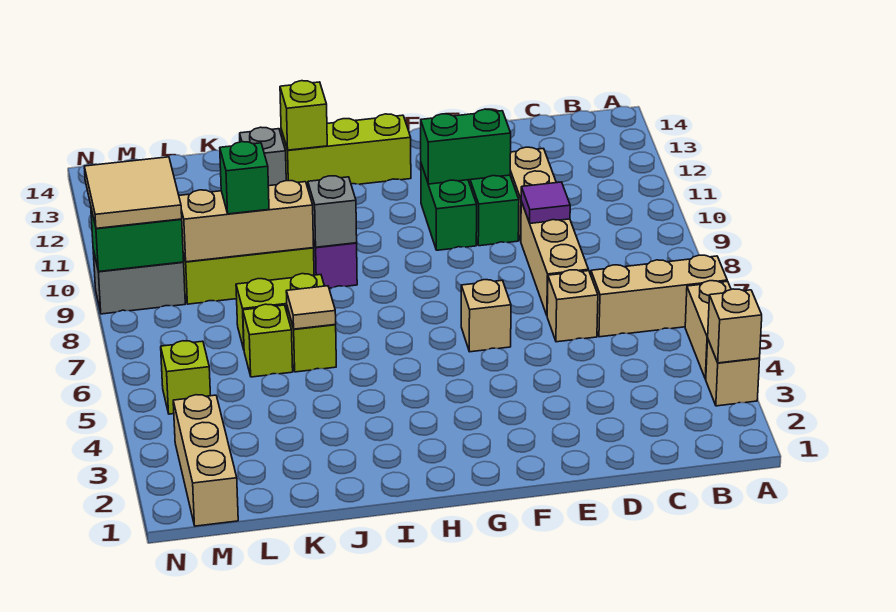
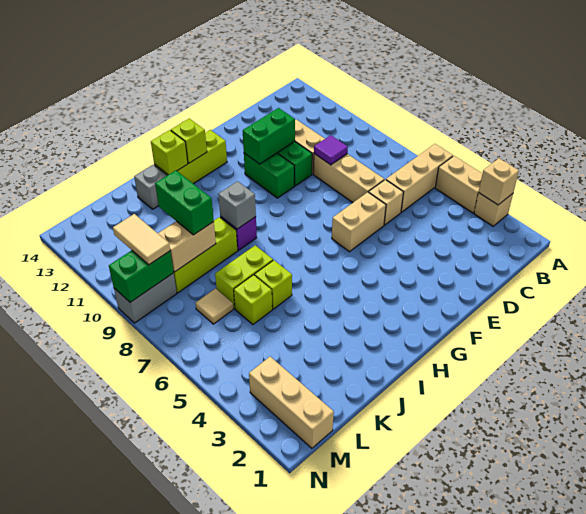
tan 1x1 brick [461,280,511,352] -> tan 1x2 brick [332,192,386,252]
tan 1x1 tile [286,286,336,329] -> tan 1x1 tile moved to [195,288,233,324]
tan 1x3 brick [179,181,314,262] -> tan 1x2 brick [158,221,216,272]
green 1x1 brick [220,142,269,214] -> green 1x2 brick [155,170,214,235]
lime 1x1 brick [161,341,210,414] -> lime 1x1 brick moved to [171,119,207,163]
tan 2x2 tile [84,157,182,228] -> tan 1x2 tile [113,214,170,265]

